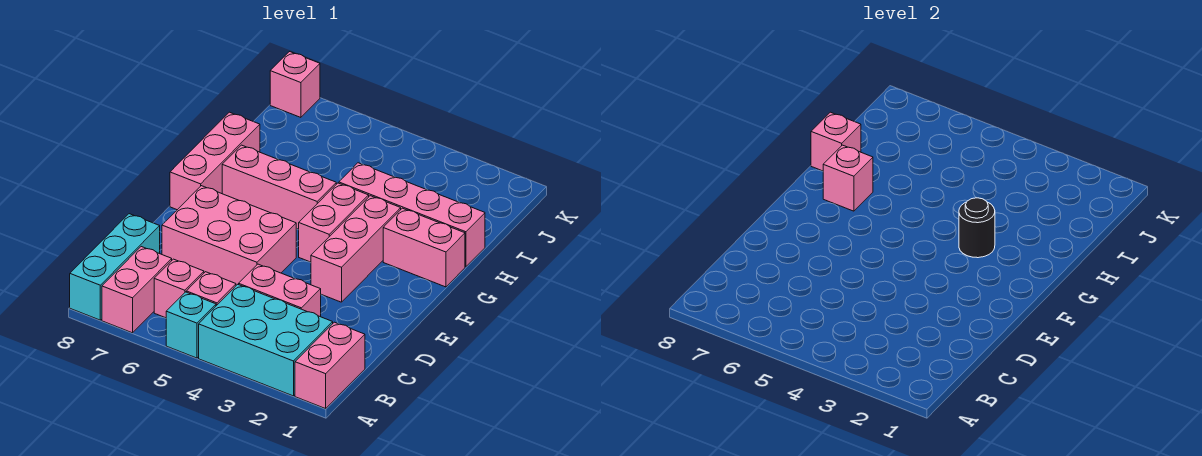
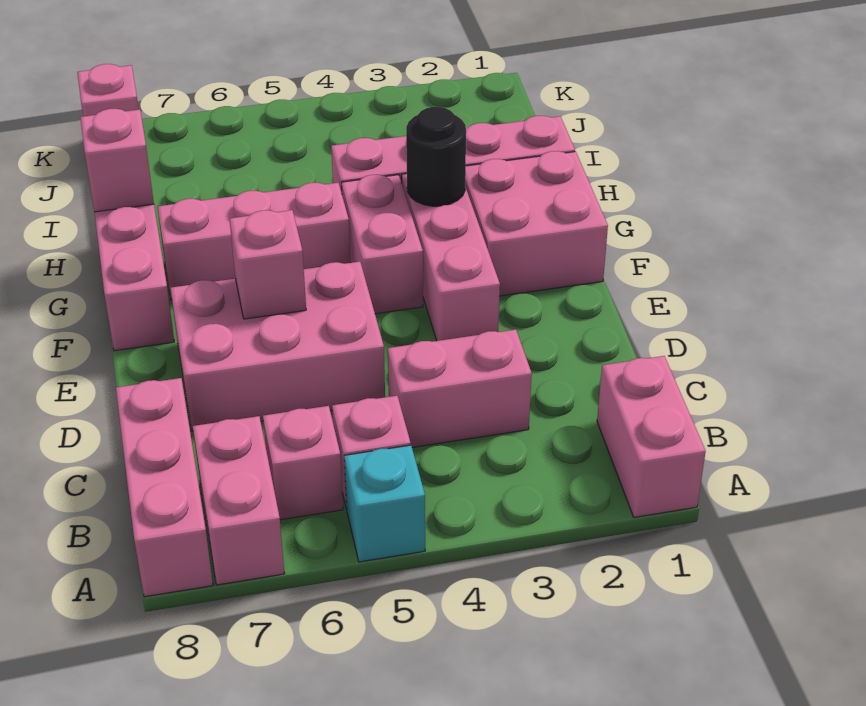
cyan 2x3 brick [199,284,333,396] -> none
cyan 1x3 brick [70,214,160,320] -> pink 1x3 brick [116,378,213,597]
pink 1x2 brick [383,208,465,287] -> pink 2x2 brick [465,151,608,296]
pink 1x1 brick [823,145,873,211] -> pink 1x1 brick moved to [230,210,306,319]

